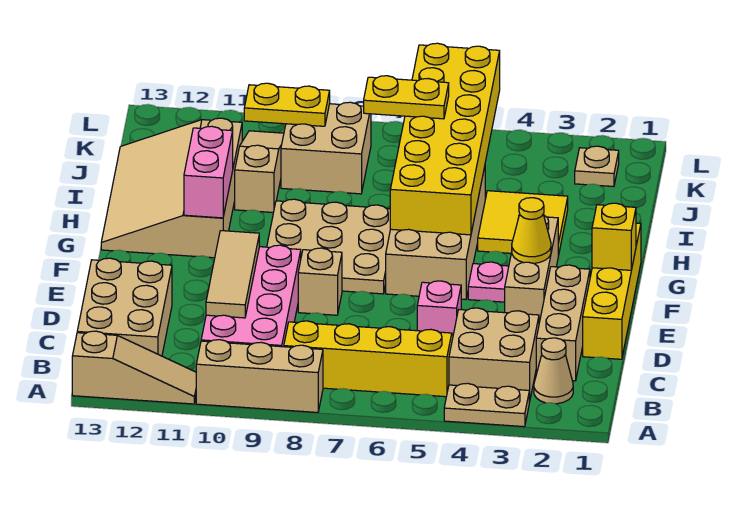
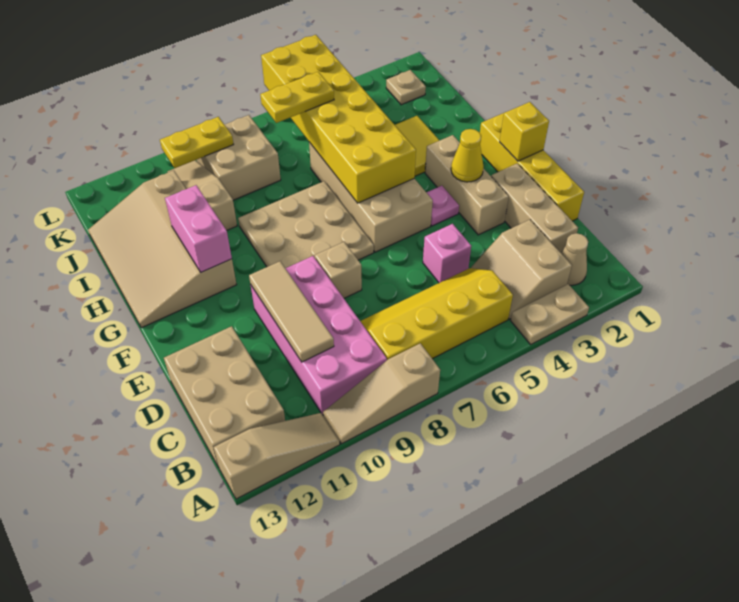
tan 1x3 brick [196,340,323,412] -> tan 1x3 slope [323,343,440,444]
tan 2x2 brick [449,308,539,402] -> tan 2x2 slope [471,220,572,319]

